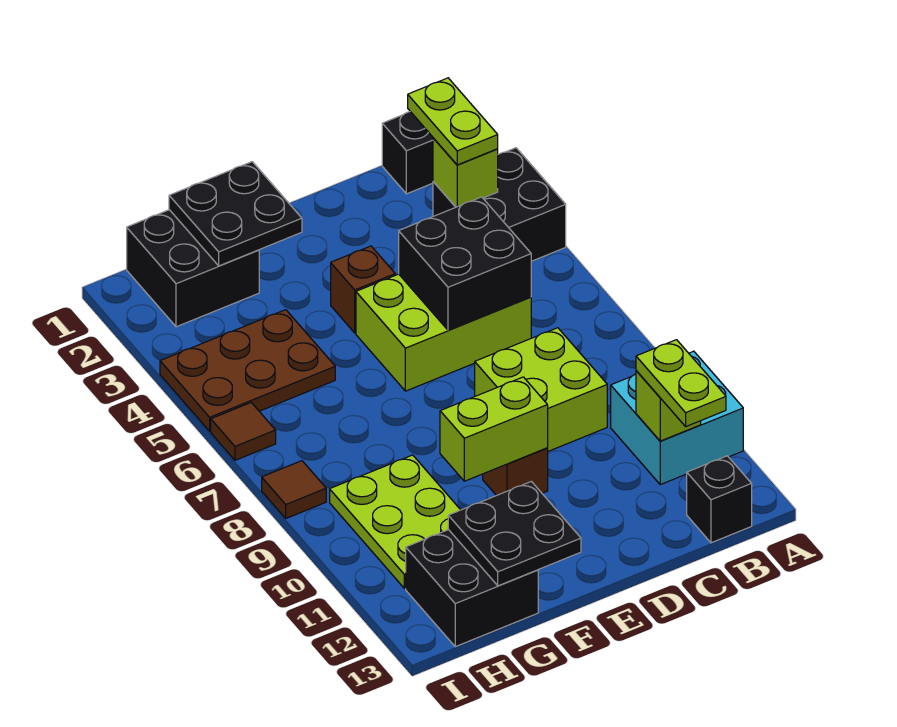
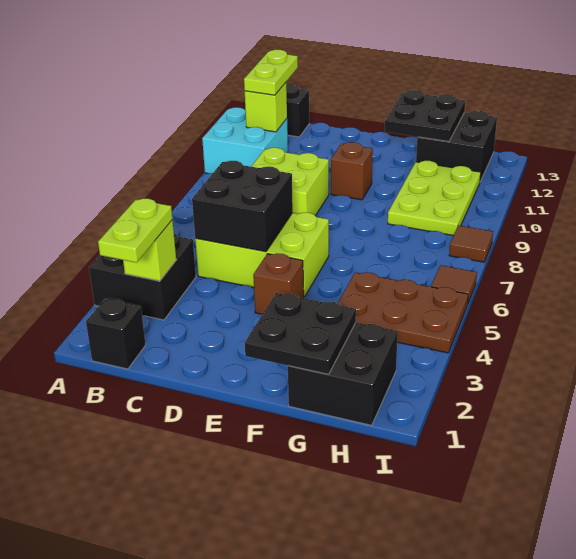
lime 1x2 brick [440,377,548,481] -> none

